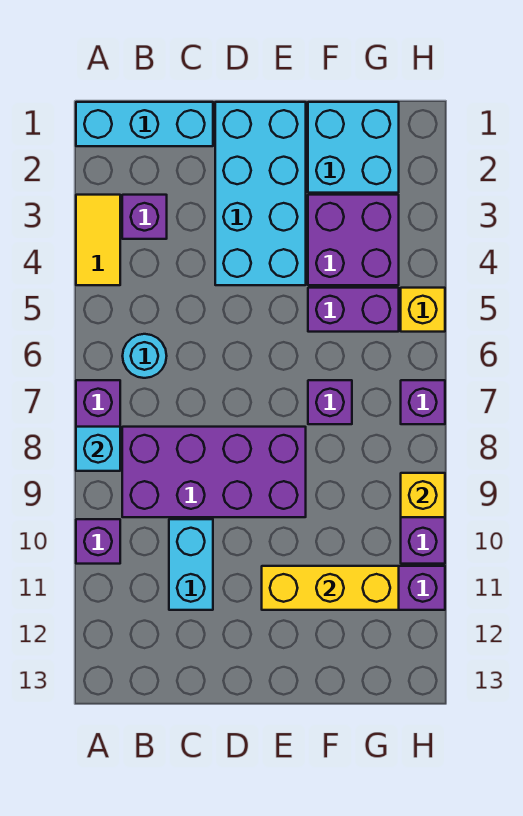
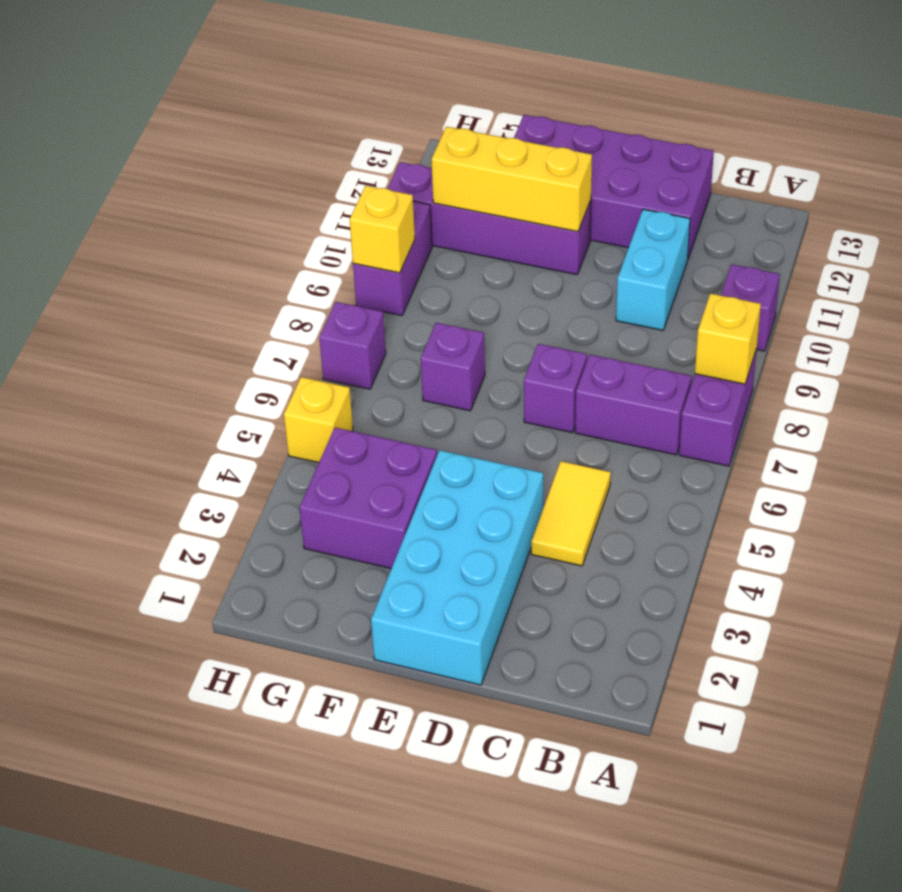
cyan 1x3 brick [76,102,213,146] -> none
yellow 1x2 tile [76,195,120,285] -> yellow 1x2 tile moved to [531,461,611,566]
cyan 1x1 brick [76,427,120,471] -> yellow 1x1 brick [695,294,761,384]
purple 1x1 brick [122,195,167,239] -> purple 1x1 brick moved to [524,344,587,433]
cyan 1x1 round brick [123,334,167,378] -> none
purple 2x4 brick [122,427,306,517] -> purple 2x4 brick moved to [514,115,714,258]
cyan 2x2 brick [308,102,399,193] -> none
purple 1x2 brick [308,288,399,332] -> purple 1x2 brick moved to [575,355,692,455]

